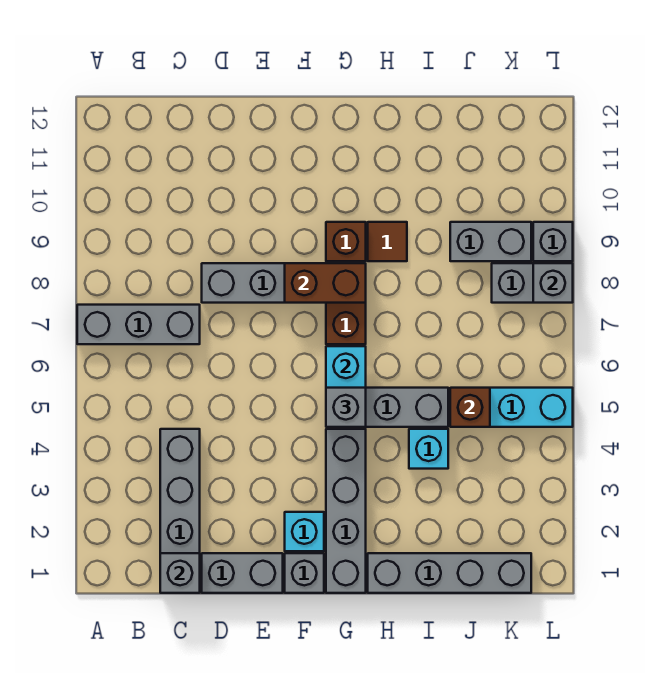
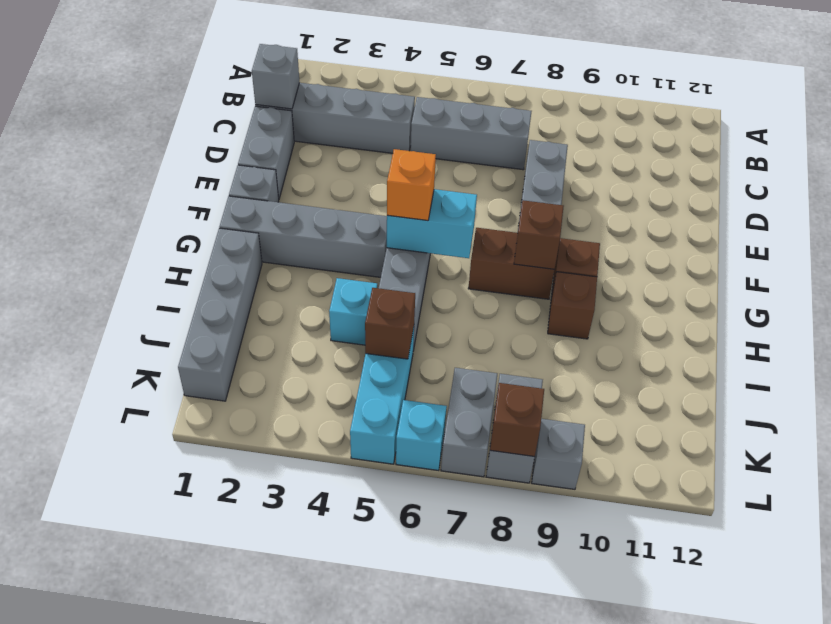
grey 1x3 brick [77,305,200,344] -> grey 1x3 brick turned to [411,97,532,170]
cyan 1x1 brick [285,512,324,551] -> cyan 1x1 brick moved to [396,400,447,470]
brown 1x2 brick [285,263,366,303] -> brown 1x1 brick [514,200,564,269]
grey 1x1 brick [326,388,366,427] -> orange 1x1 brick [387,149,436,221]
brown 1x1 tile [368,222,407,261] -> brown 1x1 brick [548,272,597,339]
grey 1x2 brick [450,222,531,261] -> grey 1x2 brick moved to [441,368,497,477]
grey 1x1 brick [533,263,573,303] -> brown 1x1 brick [490,383,544,457]

